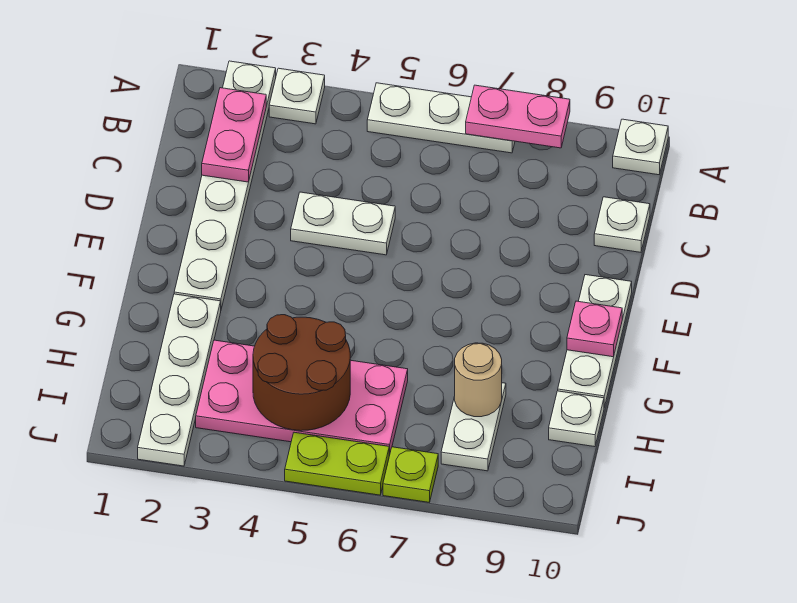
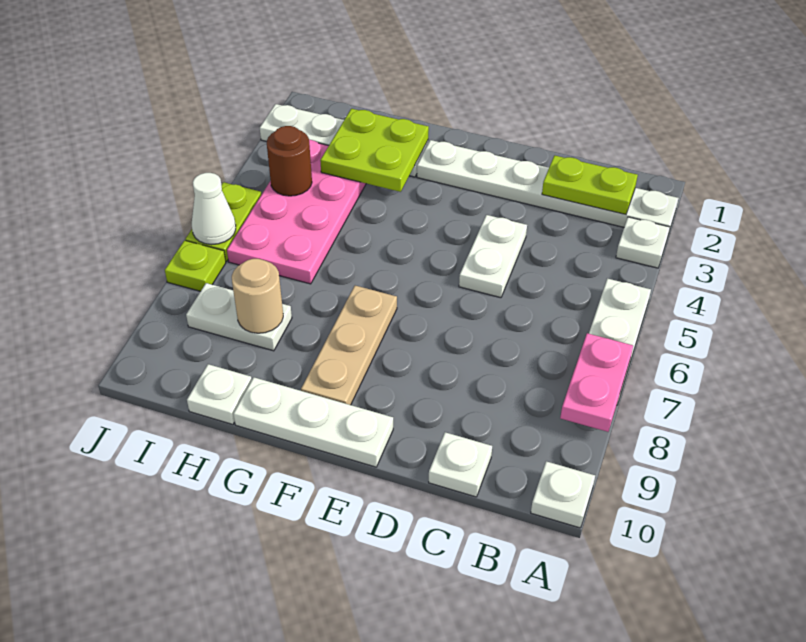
pink 1x2 plate [202,88,266,182] -> lime 1x2 plate [542,155,638,214]
none -> tan 1x3 plate [301,286,397,405]
pink 1x1 plate [567,301,622,357] -> none
none -> lime 2x2 plate [320,109,429,192]
brown 2x2 round brick [253,315,350,431] -> brown 1x1 round brick [267,126,312,196]
none -> white 1x1 cone [192,173,236,245]

